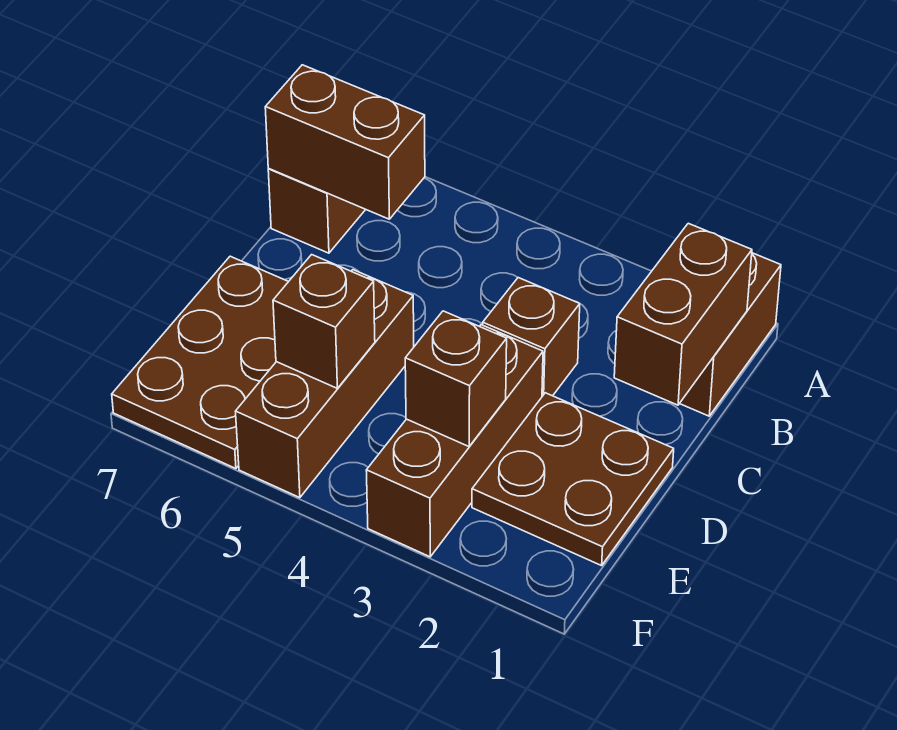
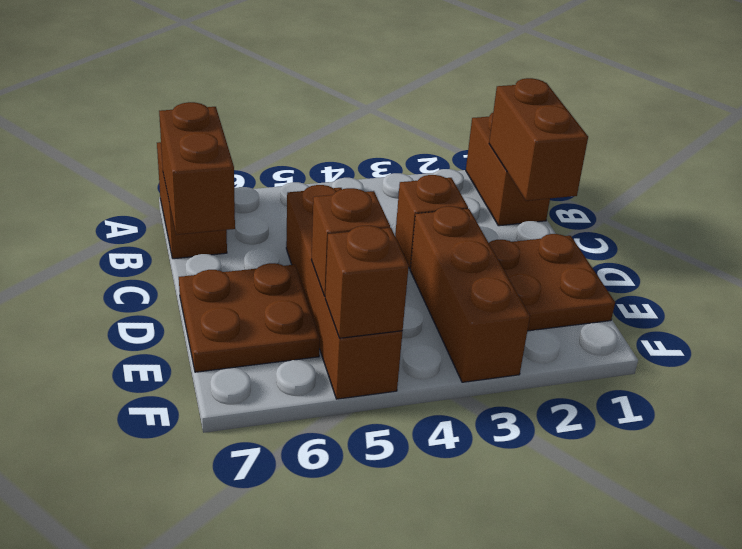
brown 1x2 brick [265,65,425,219] -> brown 1x2 brick turned to [159,102,235,235]
brown 1x3 brick [236,270,414,498] -> brown 1x4 brick [286,185,402,399]
brown 2x3 plate [112,256,288,469] -> brown 2x2 plate [179,263,320,372]
brown 1x1 brick [405,311,507,446] -> brown 1x1 brick moved to [325,226,409,338]

